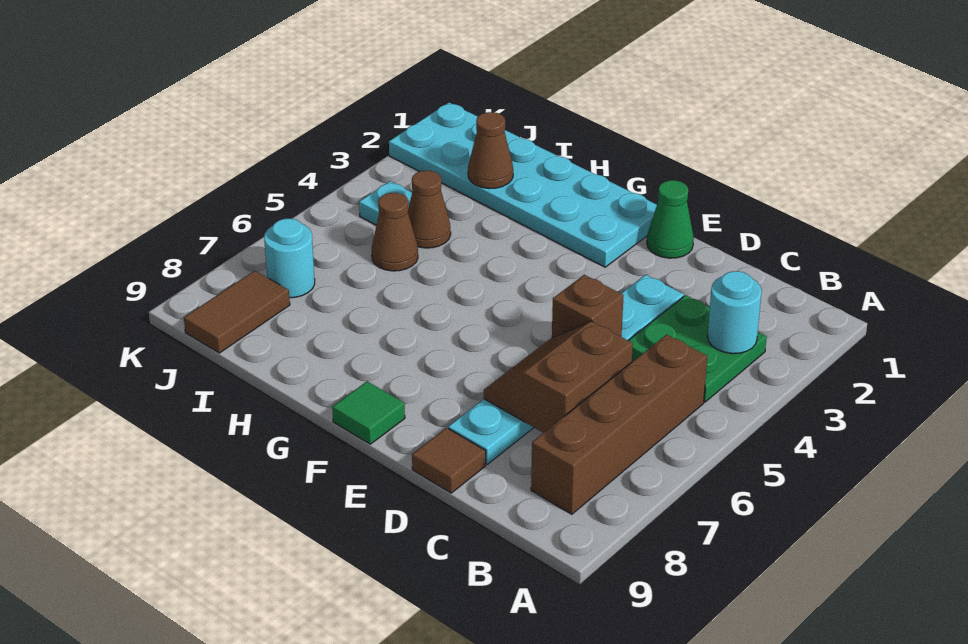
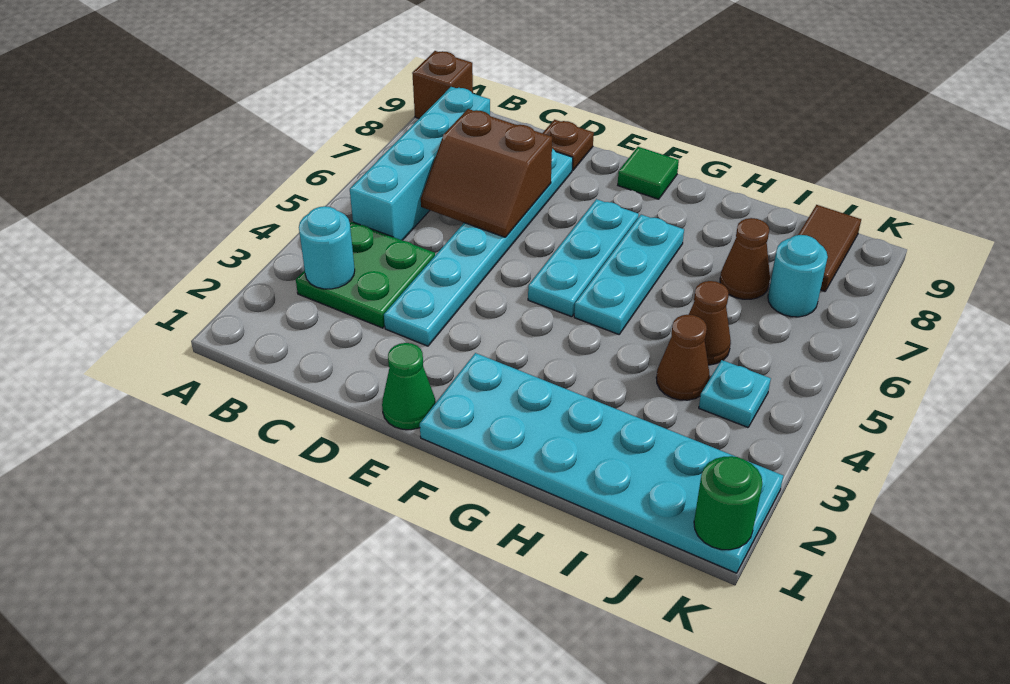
brown 1x4 brick [531,335,707,514] -> cyan 1x4 brick [350,87,490,240]
brown 2x2 slope [484,321,633,433] -> brown 2x2 slope turned to [421,109,552,237]
brown 1x1 brick [552,275,624,338] -> brown 1x1 brick moved to [412,51,473,118]
brown 1x1 tile [412,428,486,493] -> brown 1x1 plate [543,120,594,170]
none -> cyan 1x3 plate [528,199,639,317]
none -> cyan 1x3 plate [574,215,684,334]
brown 1x1 cone [468,112,513,189] -> brown 1x1 cone moved to [720,218,770,299]
none -> green 1x1 round brick [694,456,762,550]

